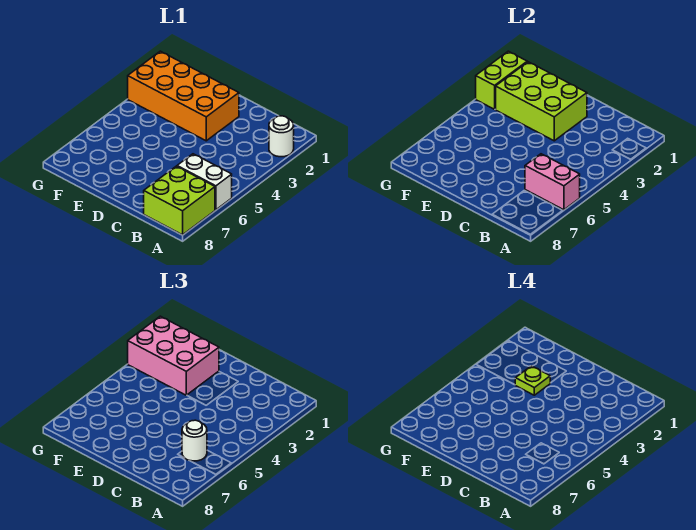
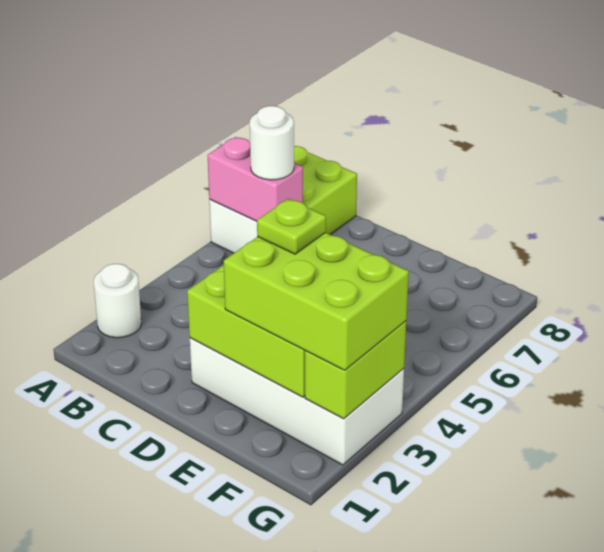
orange 2x4 brick [128,51,239,141] -> white 2x4 brick [190,338,404,465]
pink 2x3 brick [128,316,219,395] -> lime 2x3 brick [224,233,409,370]

